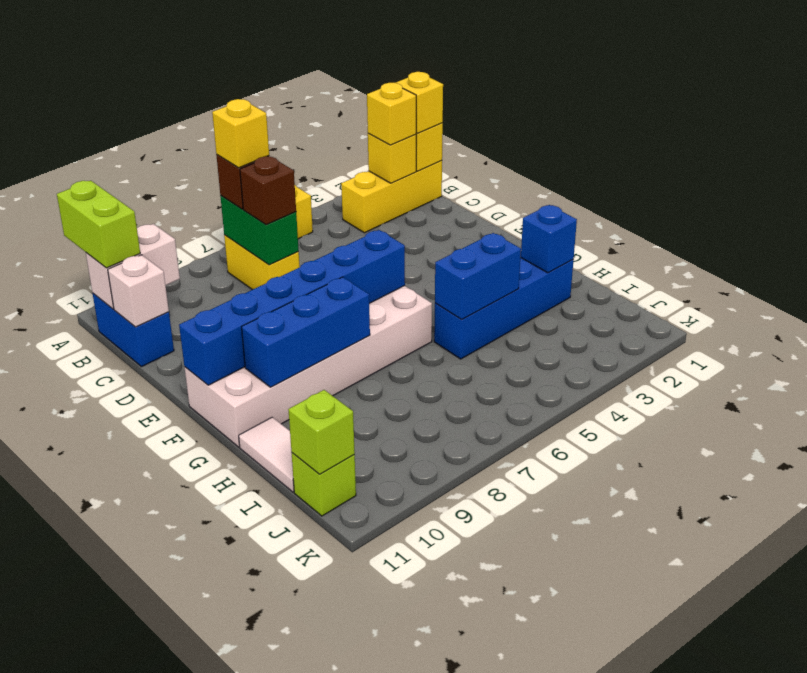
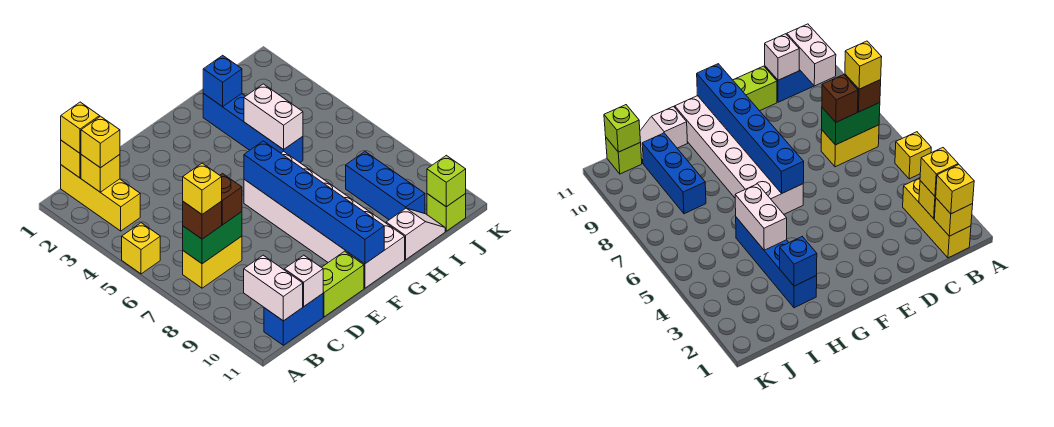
lime 1x2 brick [57,181,140,268] -> lime 1x2 brick moved to [322,251,364,317]
blue 1x3 brick [242,277,370,387] -> blue 1x3 brick moved to [346,152,425,220]
blue 1x2 brick [435,233,521,320] -> white 1x2 brick [244,84,303,150]
white 1x2 tile [239,417,294,492] -> white 1x2 slope [386,208,445,260]

